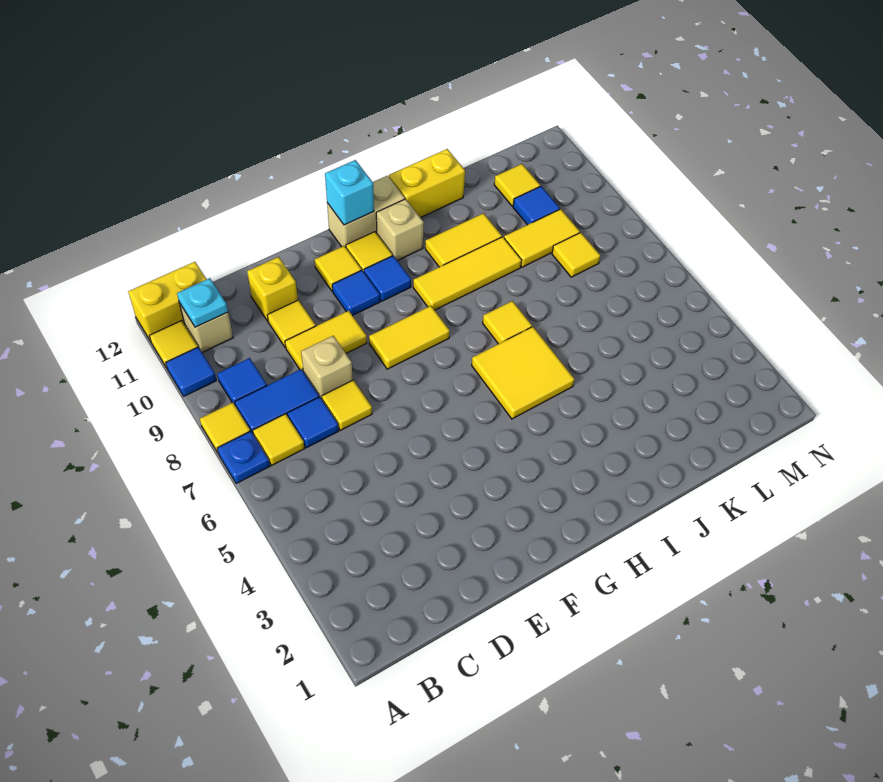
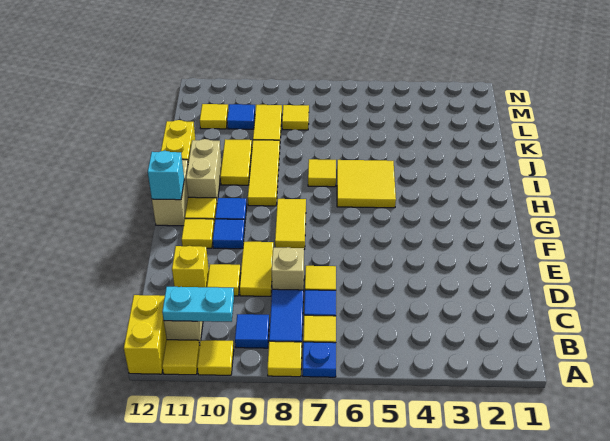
blue 1x1 tile [166,347,216,396] -> yellow 1x1 tile [197,340,234,375]
cyan 1x1 plate [177,278,228,327] -> cyan 1x2 plate [162,287,234,322]
tan 1x1 brick [376,199,424,261] -> tan 1x2 brick [186,139,222,200]

